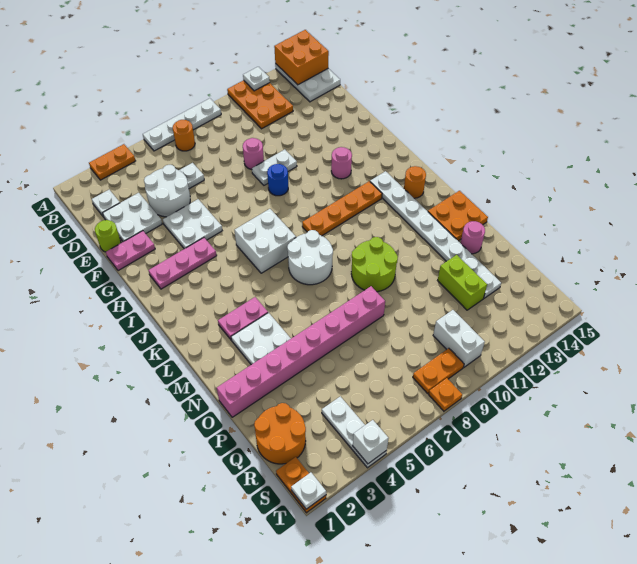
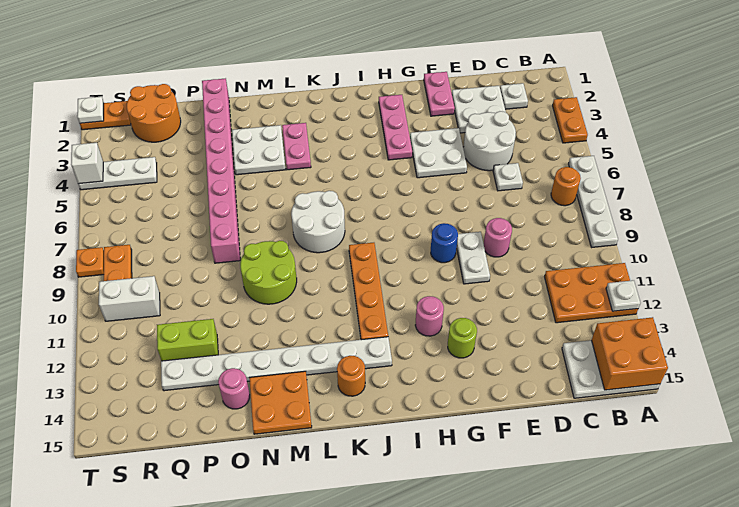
lime 1x1 round brick [95,220,121,252] -> lime 1x1 round brick moved to [448,318,477,358]
white 2x2 brick [235,209,296,273] -> none

